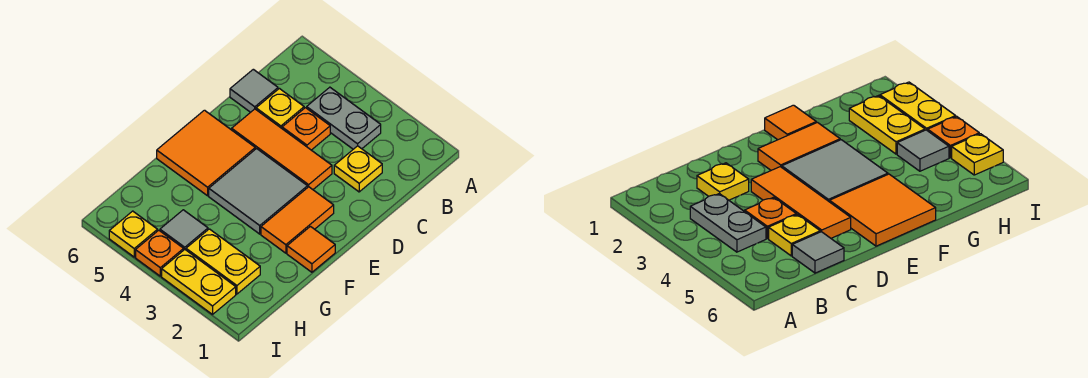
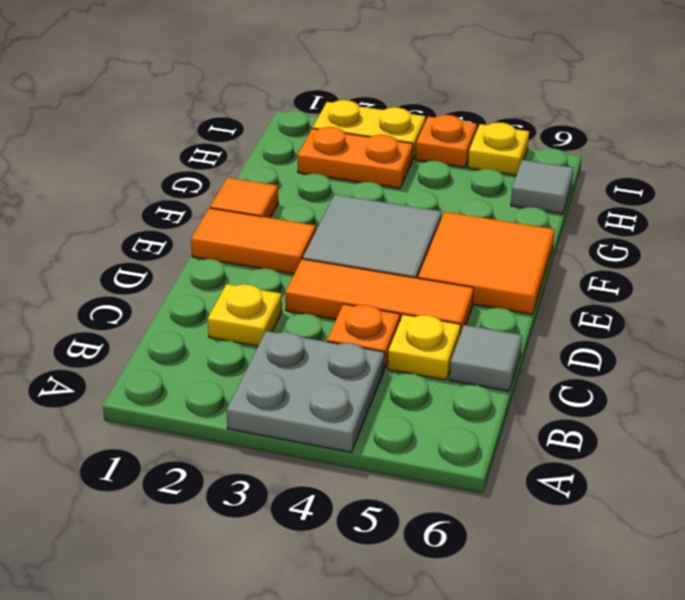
grey 1x2 plate [307,87,381,149] -> grey 2x2 plate [226,331,385,452]
orange 1x2 tile [261,187,334,253] -> orange 1x2 tile turned to [191,208,316,274]
yellow 1x2 plate [186,229,260,294] -> orange 1x2 plate [297,127,413,189]
grey 1x1 tile [160,210,208,250] -> grey 1x1 tile moved to [511,160,574,214]

